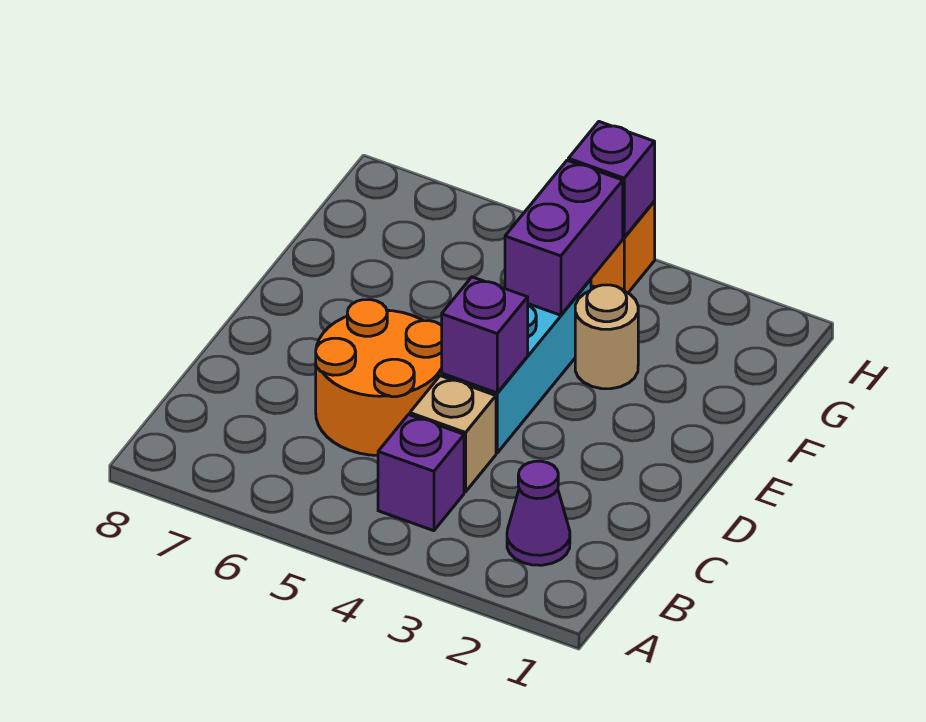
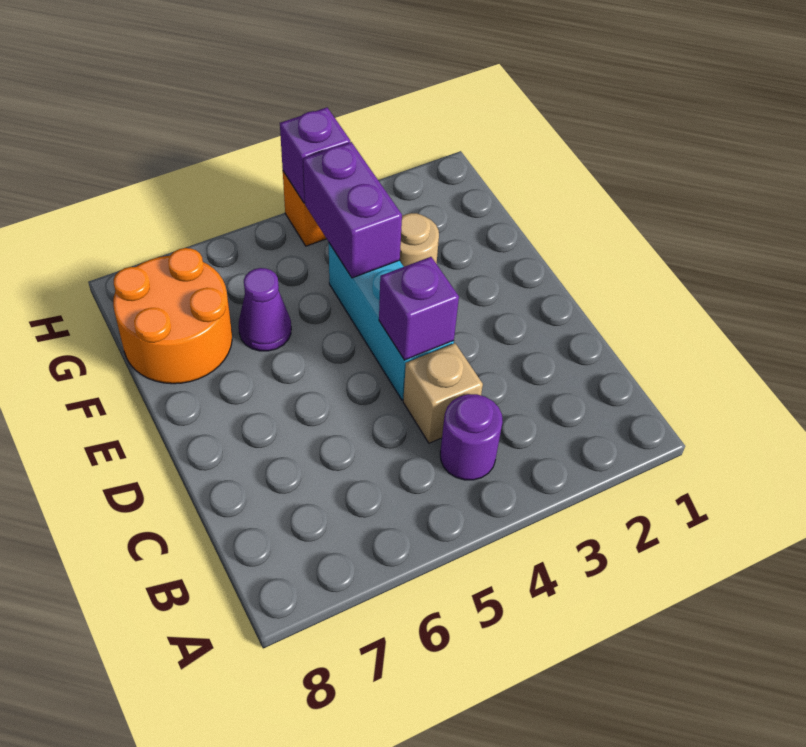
purple 1x1 cone [507,461,570,565] -> purple 1x1 cone moved to [238,268,291,351]
purple 1x1 brick [378,415,464,531] -> purple 1x1 round brick [440,394,503,480]
orange 2x2 round brick [316,300,442,456] -> orange 2x2 round brick moved to [113,248,232,384]

